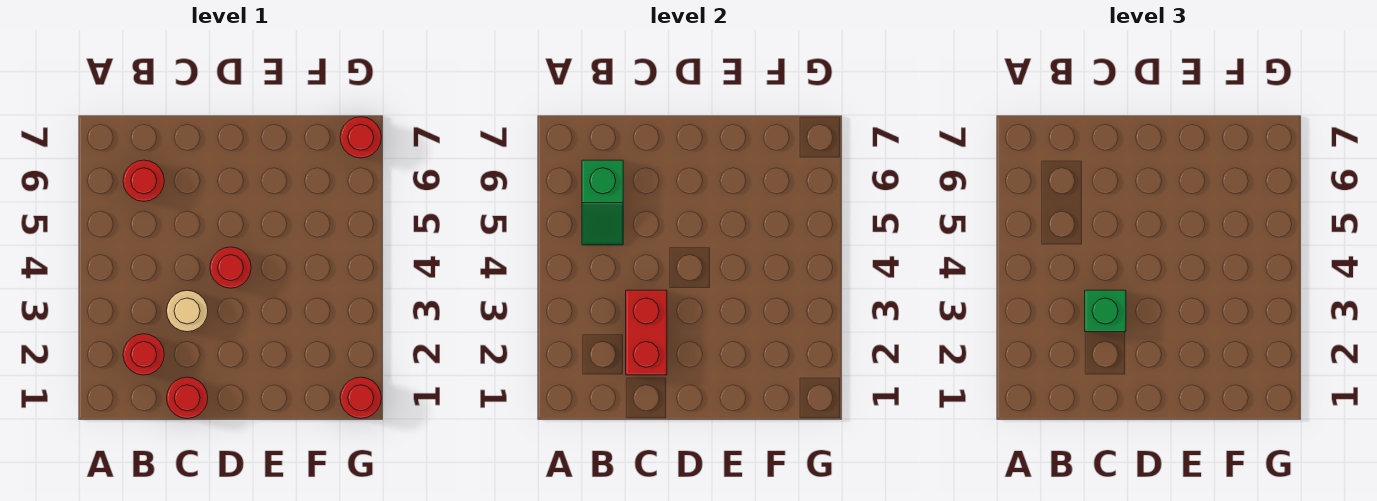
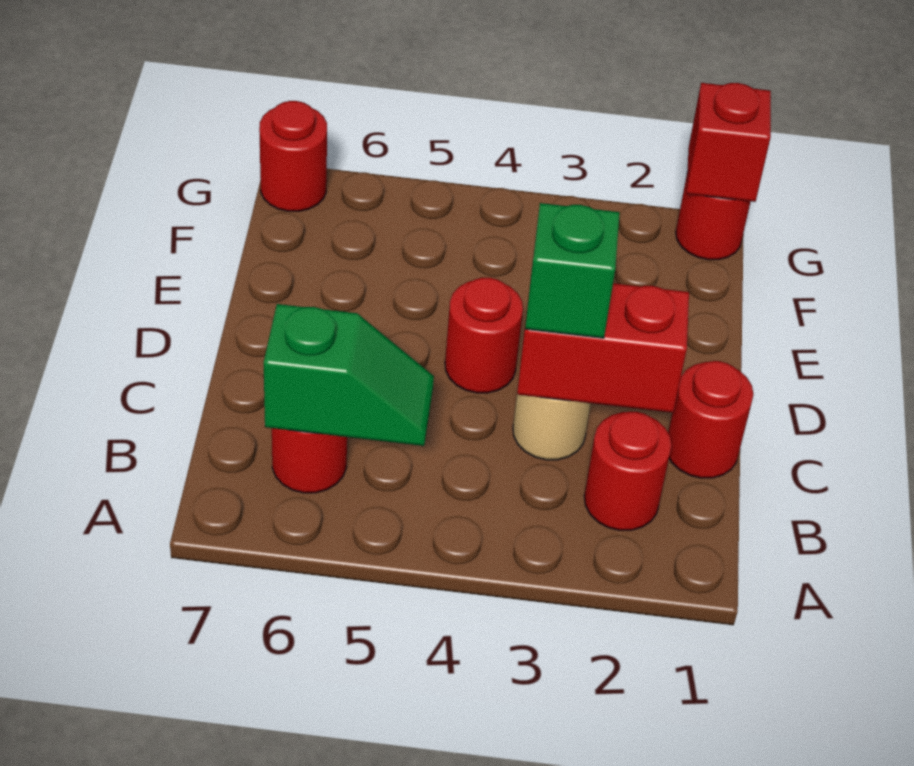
none -> red 1x1 brick [687,83,771,202]

